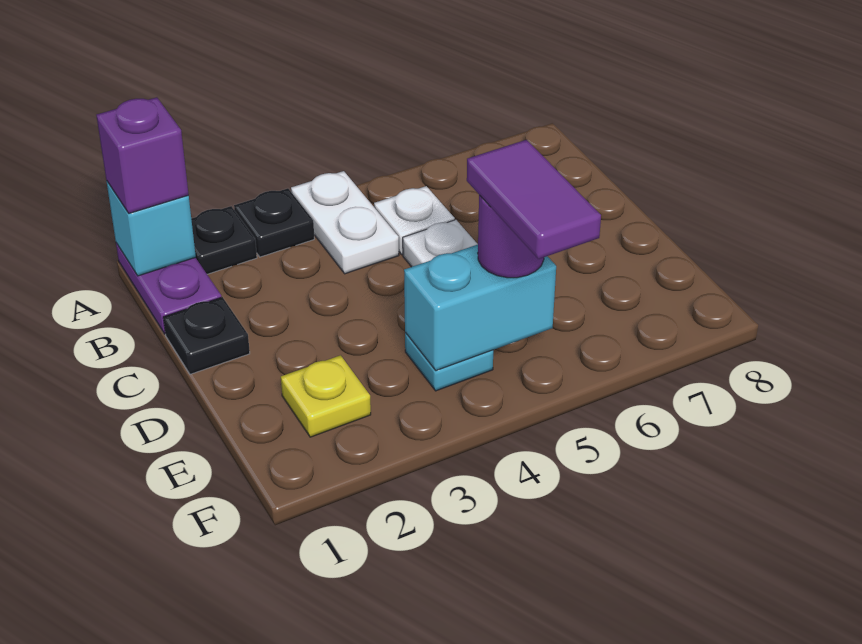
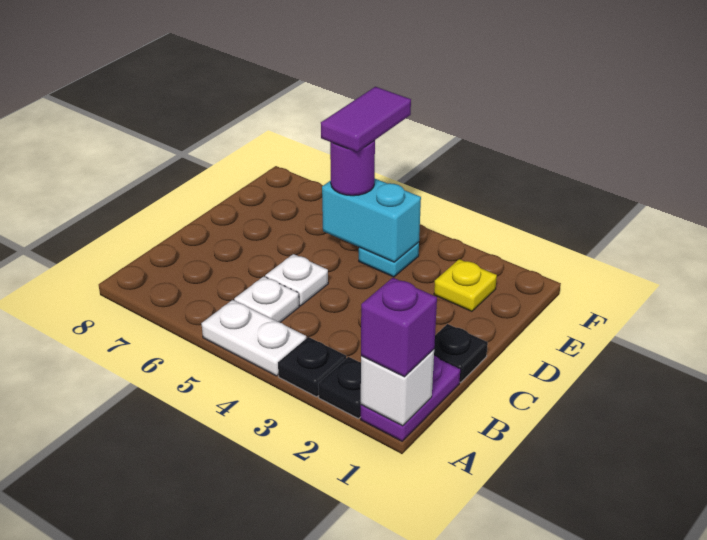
cyan 1x1 brick [106,181,196,276] -> white 1x1 brick [361,349,434,426]
white 1x2 plate [291,171,399,274] -> white 1x2 plate turned to [201,300,306,376]

